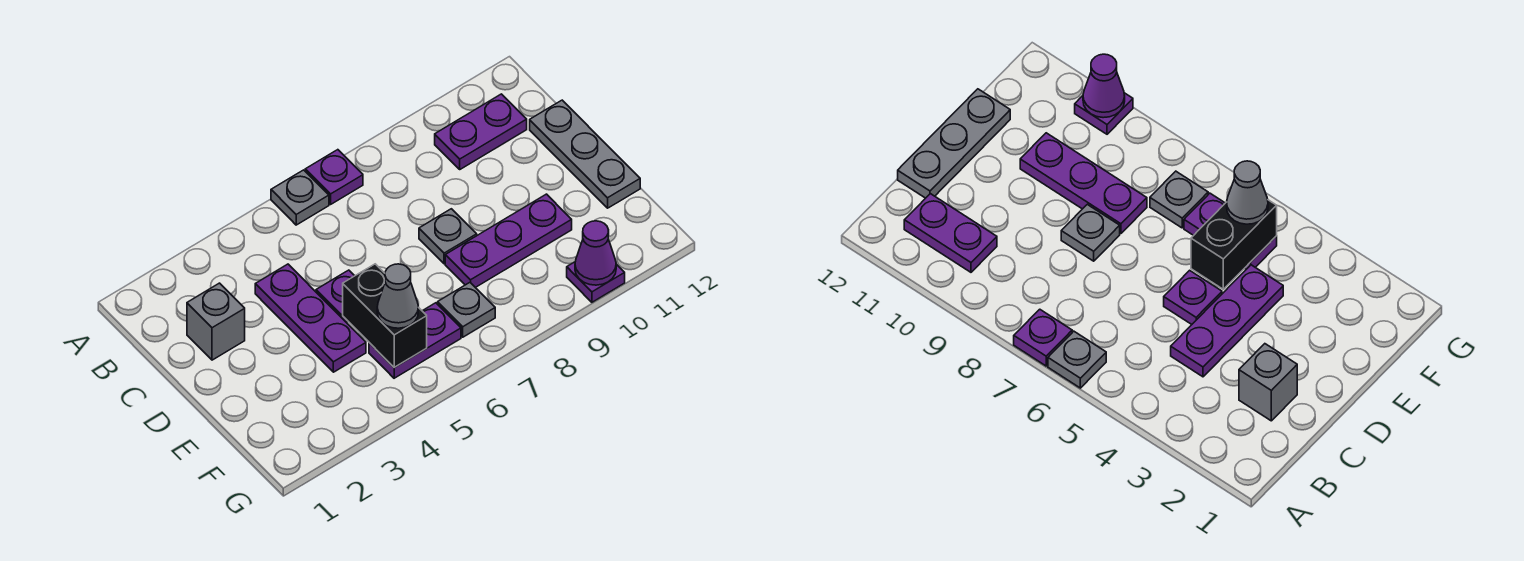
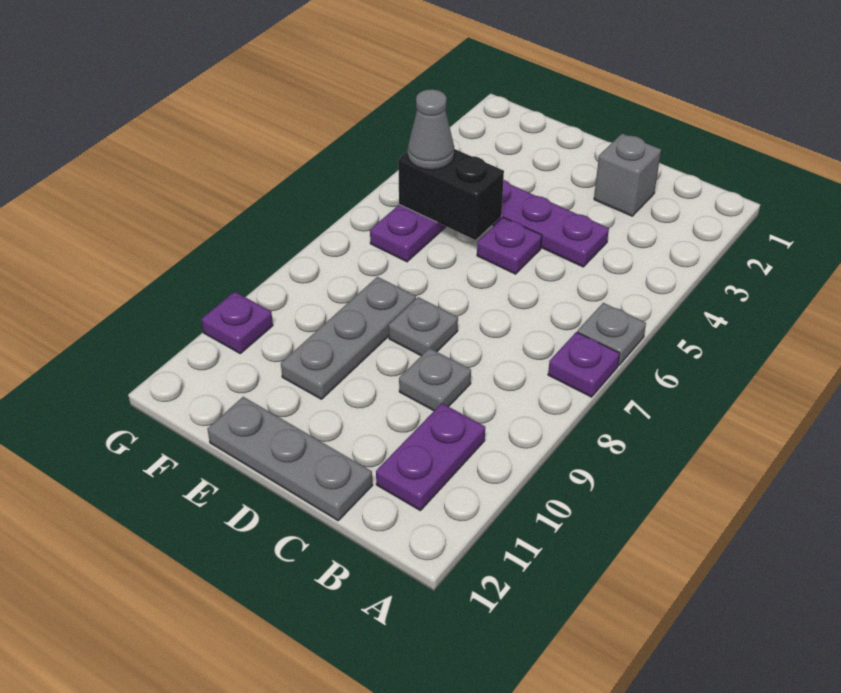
purple 1x3 plate [445,194,572,288] -> grey 1x3 plate [281,277,416,399]
grey 1x1 plate [438,283,495,337] -> grey 1x1 plate moved to [399,348,471,411]
purple 1x1 cone [575,221,616,285] -> none

